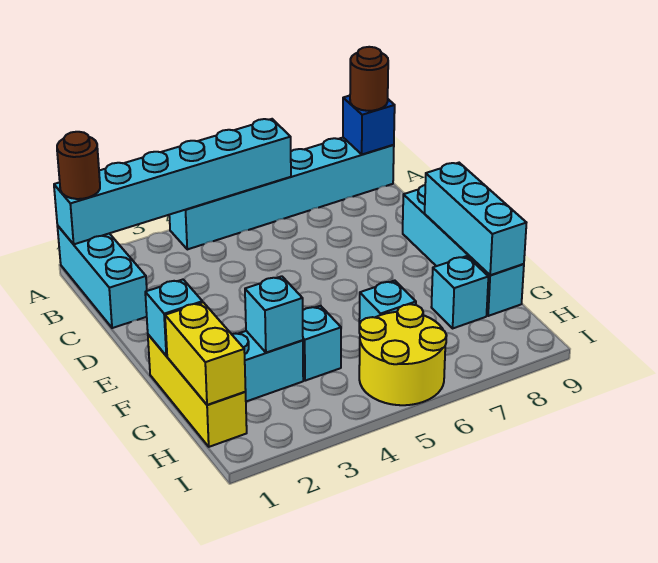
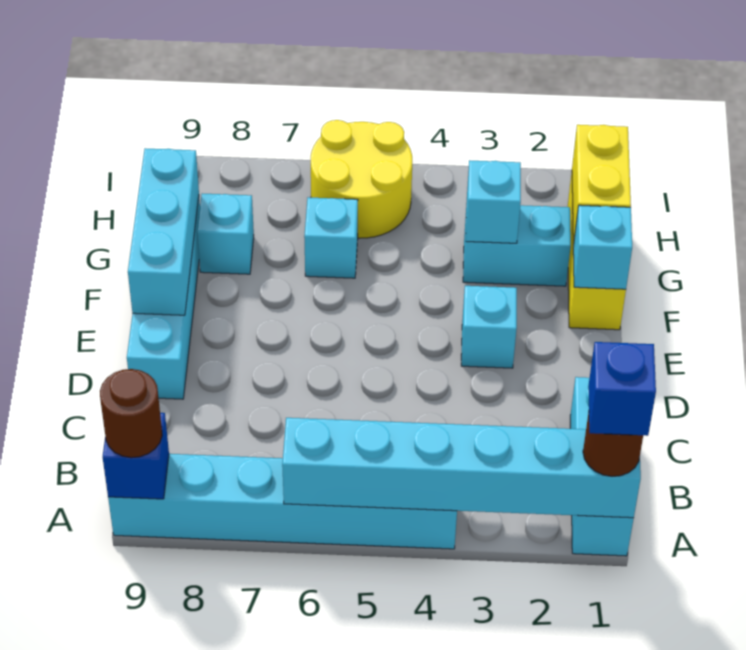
none -> blue 1x1 brick [588,342,656,436]
cyan 1x1 brick [303,306,341,381] -> cyan 1x1 brick moved to [461,286,517,368]

